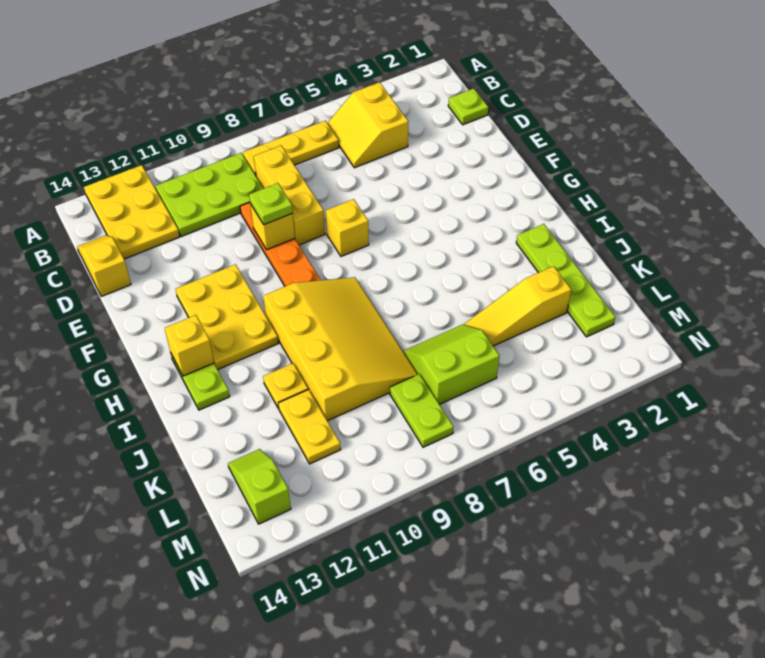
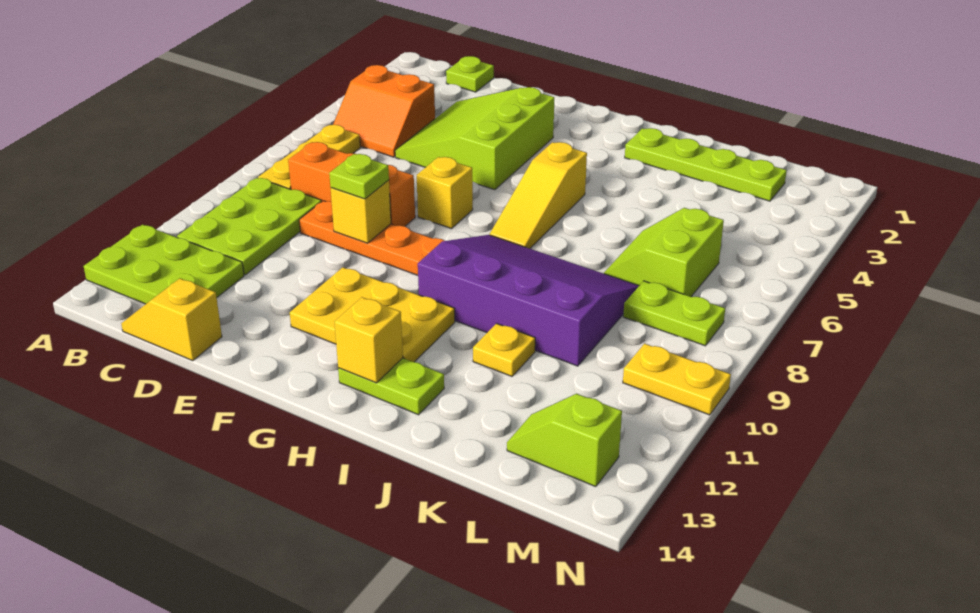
yellow 2x3 plate [84,165,180,259] -> lime 2x3 plate [84,225,244,304]
yellow 2x2 slope [327,82,408,168] -> orange 2x2 slope [333,65,435,157]
yellow 1x3 brick [254,145,325,245] -> orange 1x3 brick [288,142,415,226]
none -> lime 3x3 slope [395,87,554,190]
yellow 3x4 slope [263,277,418,421] -> purple 3x4 slope [418,235,639,366]
yellow 1x3 slope [464,266,571,346] -> yellow 1x3 slope moved to [490,142,587,249]
yellow 1x2 plate [278,389,341,464] -> yellow 1x2 plate moved to [623,344,731,415]

